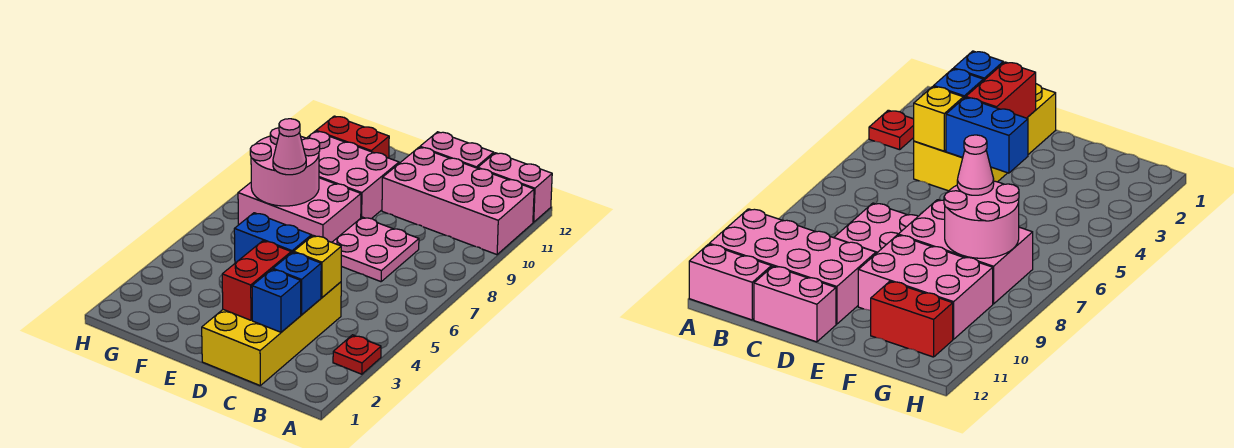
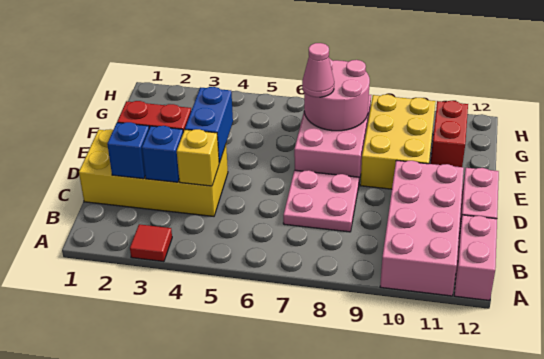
red 1x1 plate [333,335,381,374] -> red 1x1 tile [130,224,172,262]
pink 2x3 brick [306,131,399,219] -> yellow 2x3 brick [360,94,436,189]

